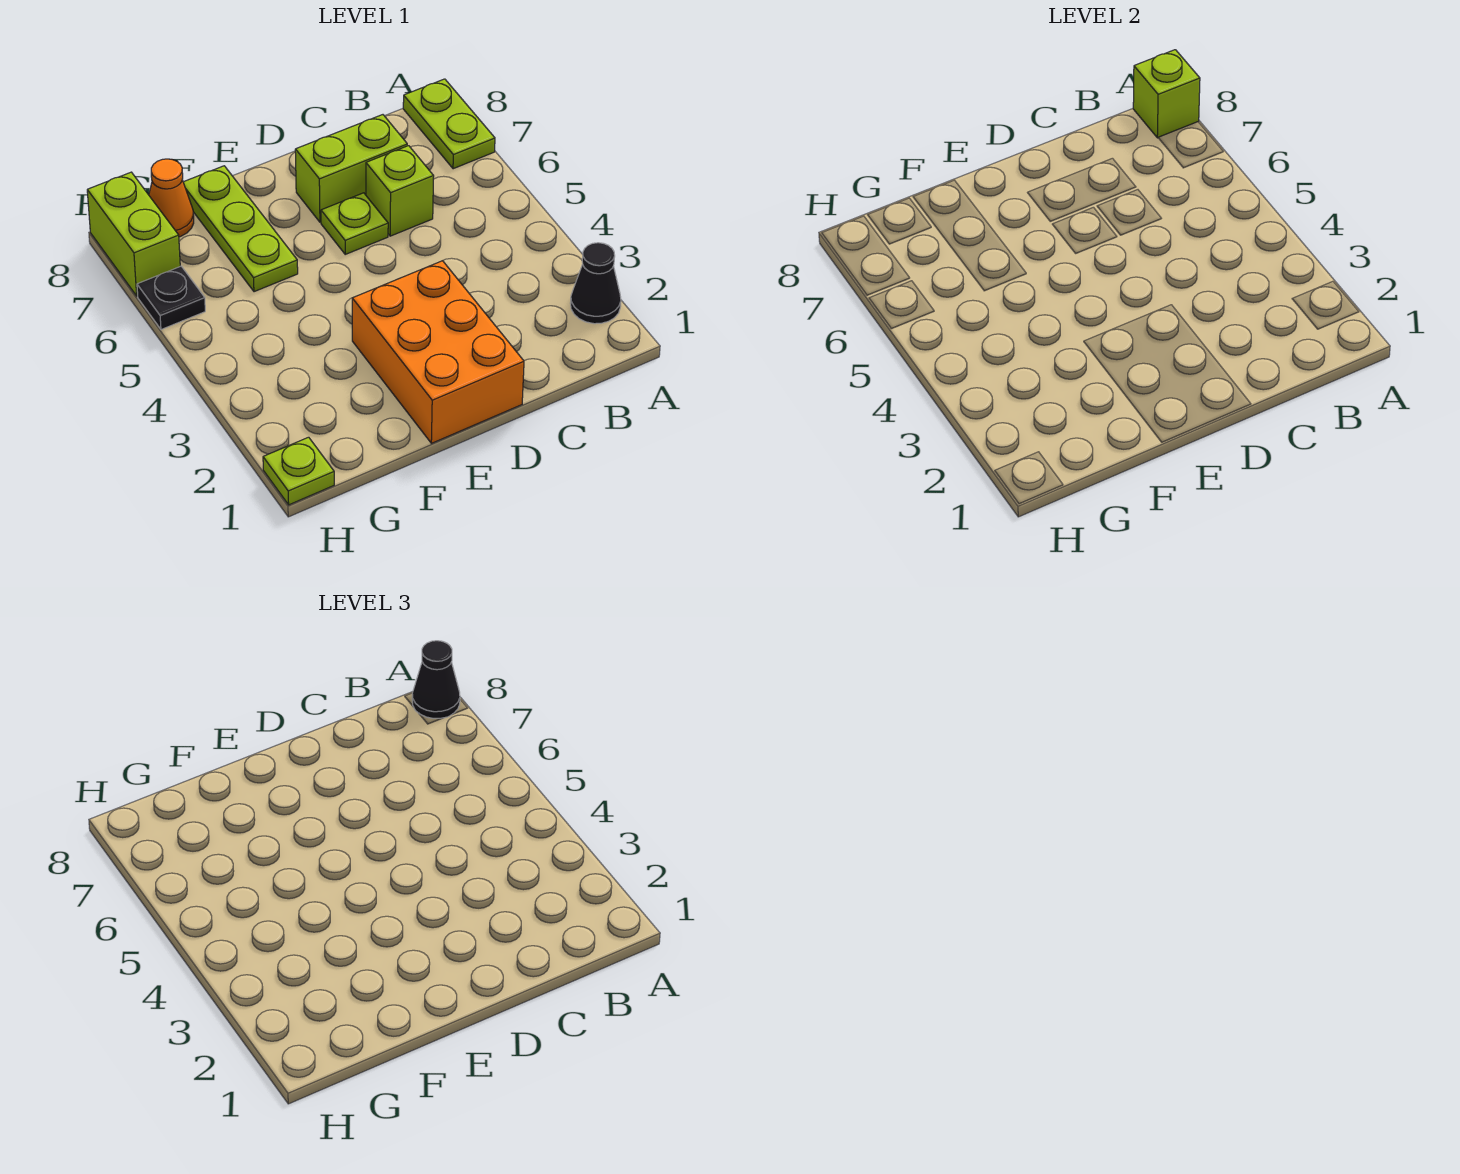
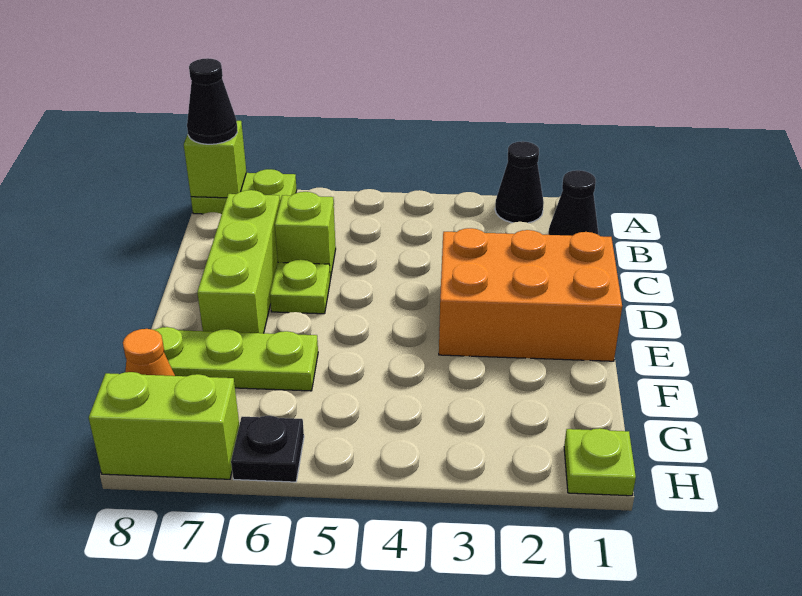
none -> black 1x1 cone [548,170,598,236]
lime 1x2 brick [295,115,407,222] -> lime 1x3 brick [197,190,280,333]

